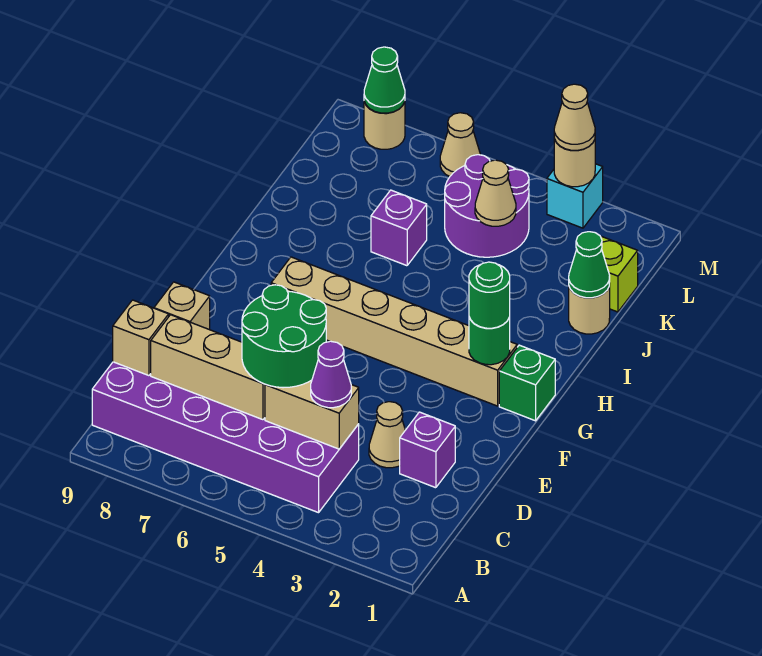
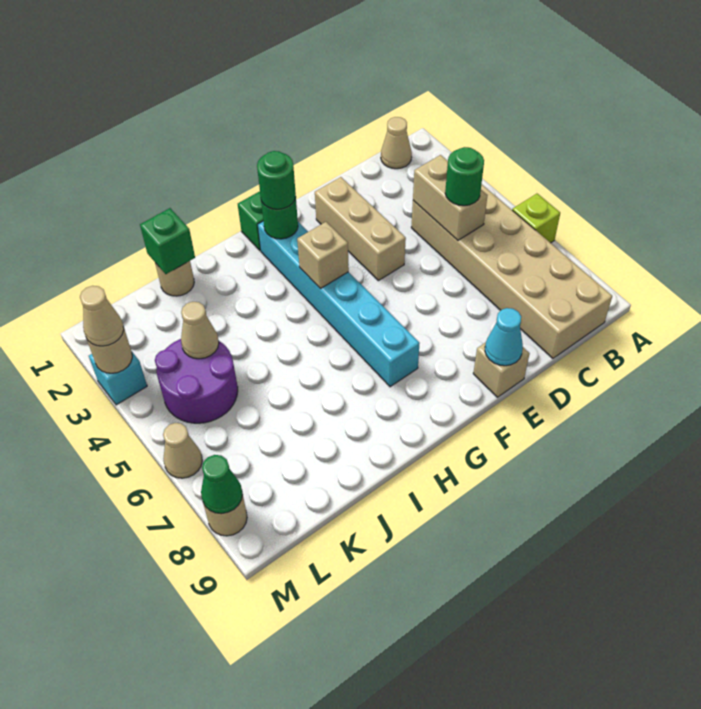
purple 2x6 brick [92,362,359,513] -> tan 2x6 brick [411,184,612,358]
purple 1x1 cone [311,341,351,408] -> none
green 2x2 round brick [242,285,326,388] -> green 1x1 round brick [445,147,484,206]
tan 1x3 brick [151,315,265,420] -> tan 1x3 brick moved to [315,177,406,281]
tan 1x1 brick [113,300,169,376] -> tan 1x1 brick moved to [297,222,349,289]
purple 1x1 brick [400,412,455,488] -> none
tan 1x1 cone [369,402,405,468] -> tan 1x1 cone moved to [381,117,412,169]
none -> cyan 1x1 cone [485,308,523,366]
tan 1x6 brick [271,257,517,406] -> cyan 1x6 brick [258,221,420,387]
green 1x1 cone [569,232,610,298] -> green 1x1 brick [140,208,195,274]
purple 1x1 brick [371,190,427,266] -> none
lime 1x1 brick [601,237,638,312] -> lime 1x1 brick moved to [512,194,560,243]

